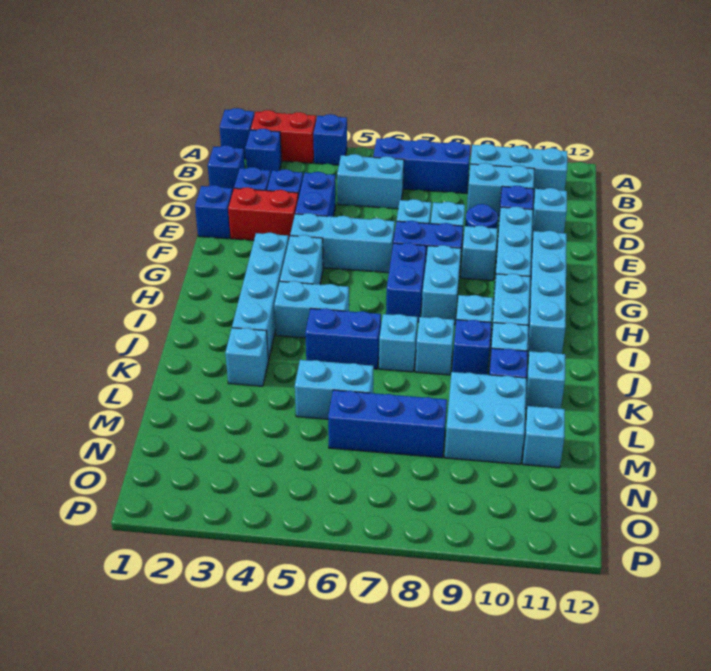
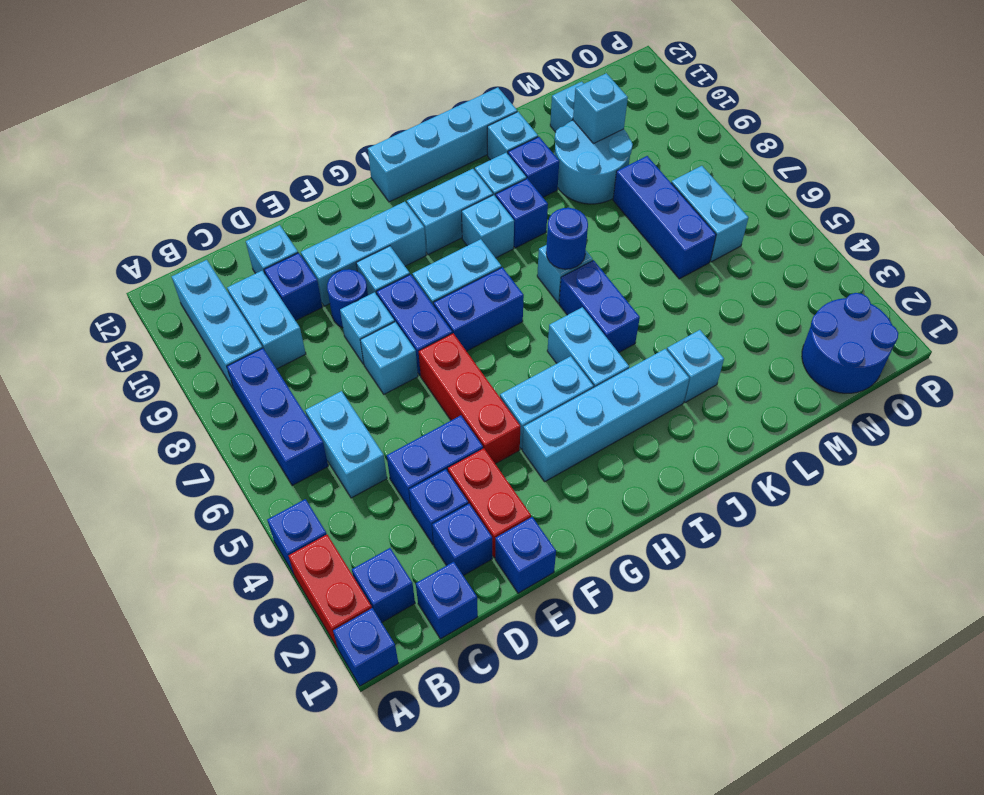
cyan 1x3 brick [290,213,395,273] -> red 1x3 brick [419,333,521,464]
cyan 1x4 brick [527,231,567,356] -> cyan 1x4 brick moved to [368,87,517,202]
none -> blue 1x1 round brick [546,208,588,269]
cyan 1x1 brick [415,317,454,375] -> cyan 1x1 brick moved to [573,73,628,143]
cyan 1x2 brick [295,360,374,419] -> cyan 1x2 brick moved to [671,166,748,262]
cyan 2x2 brick [444,372,526,464] -> cyan 2x2 round brick [555,120,633,204]
none -> blue 2x2 round brick [802,293,898,393]

